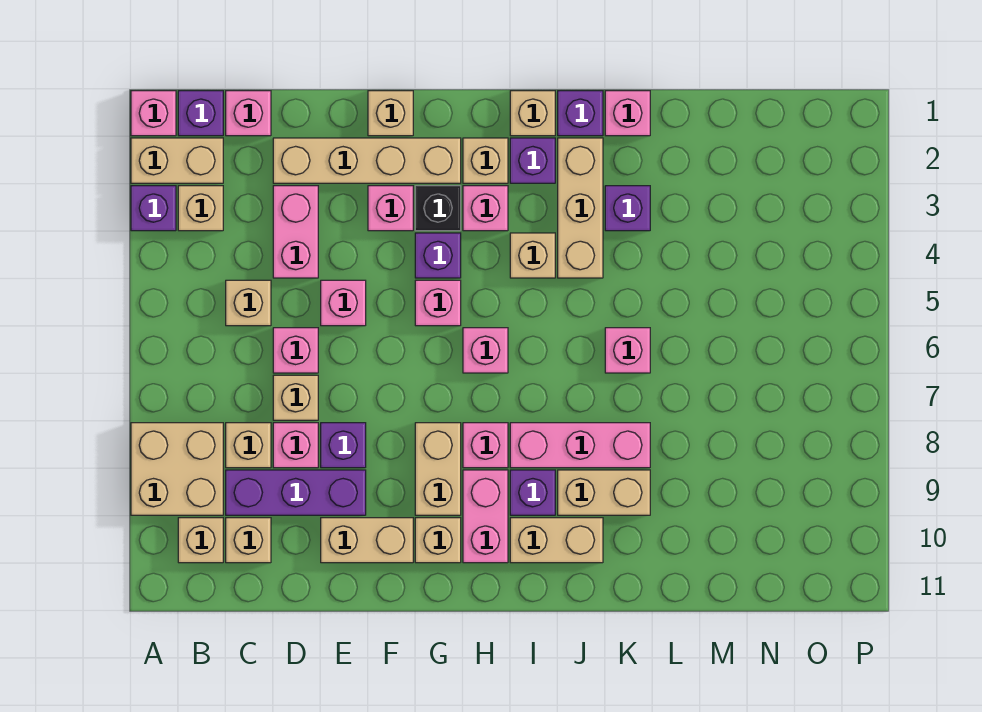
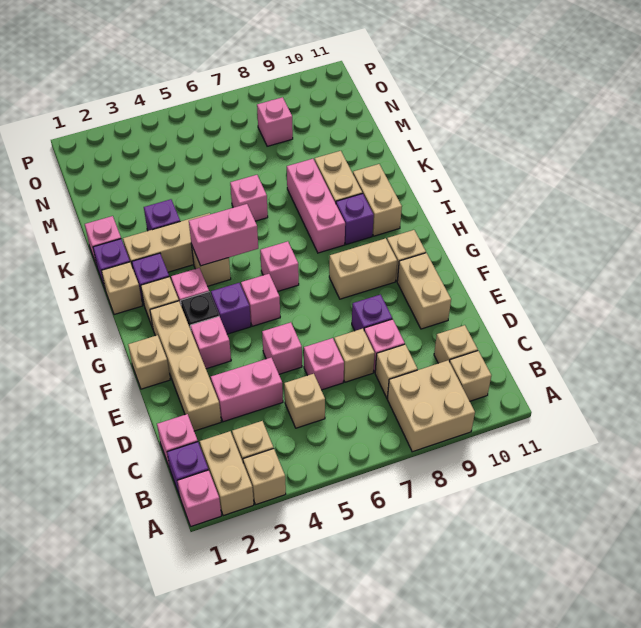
purple 1x1 brick [131,186,176,231] -> tan 1x1 brick [243,448,286,505]
purple 1x3 brick [226,470,366,515] -> none
pink 1x1 brick [463,423,508,468] -> pink 1x1 brick moved to [257,97,293,146]
pink 1x2 brick [463,470,508,563] -> pink 1x2 brick moved to [189,204,258,266]

